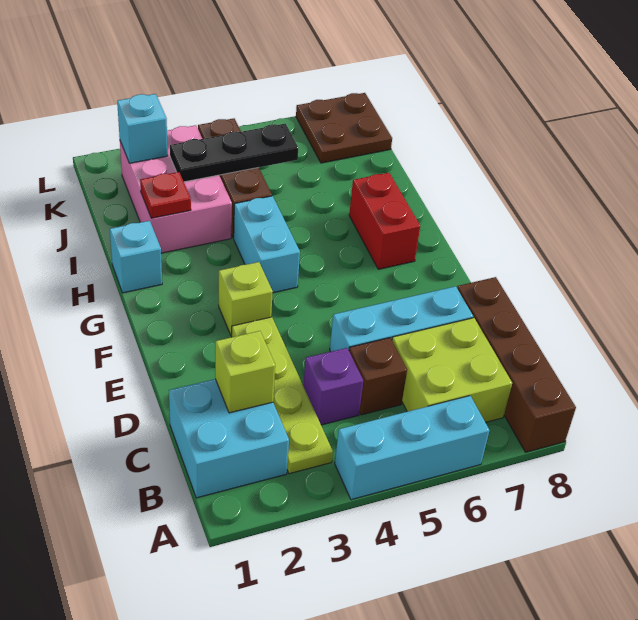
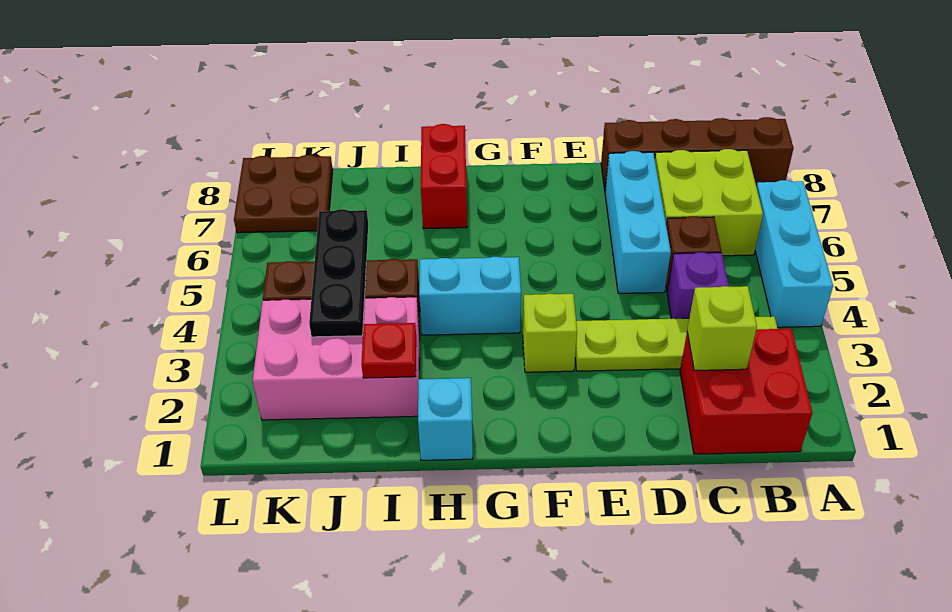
cyan 2x2 brick [169,379,289,498] -> red 2x2 brick [680,329,813,454]
red 1x2 brick [349,173,420,269] -> red 1x2 brick turned to [421,124,467,229]
cyan 1x1 brick [117,94,168,163] -> none

